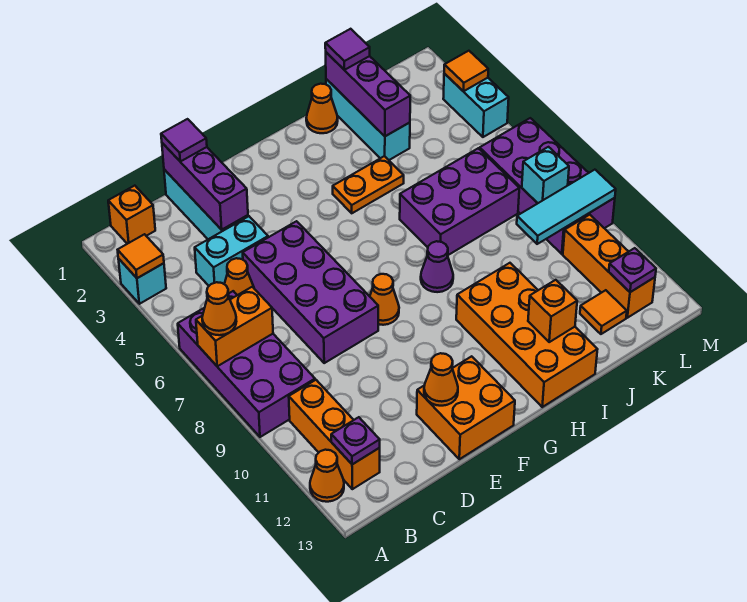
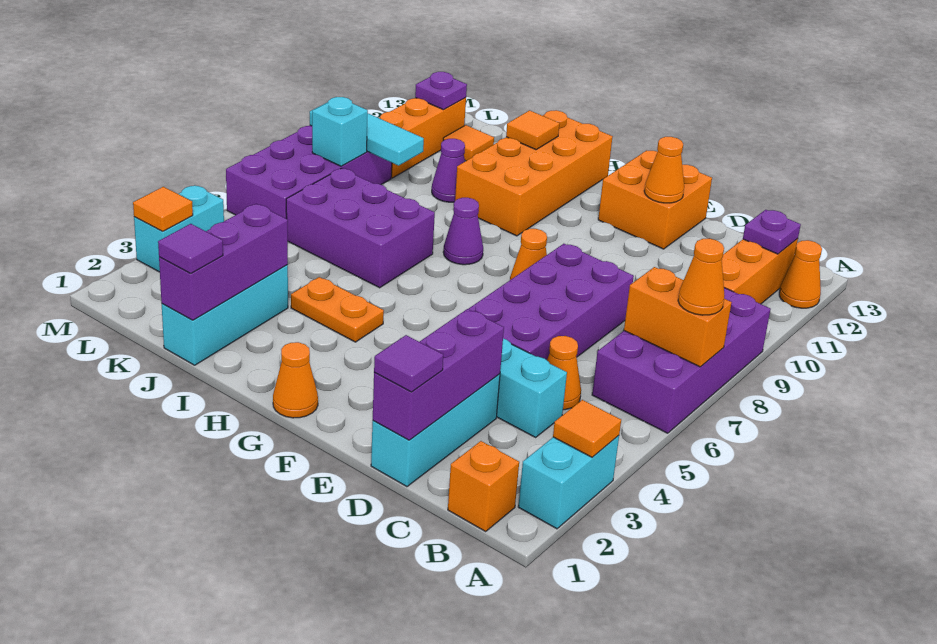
cyan 1x1 brick [118,258,166,304] -> cyan 1x2 brick [518,436,619,529]
orange 1x1 cone [306,84,338,133] -> orange 1x1 cone moved to [273,342,318,418]
orange 1x1 brick [528,280,577,342] -> orange 1x1 tile [506,110,560,150]
none -> purple 1x1 cone [432,139,465,202]

